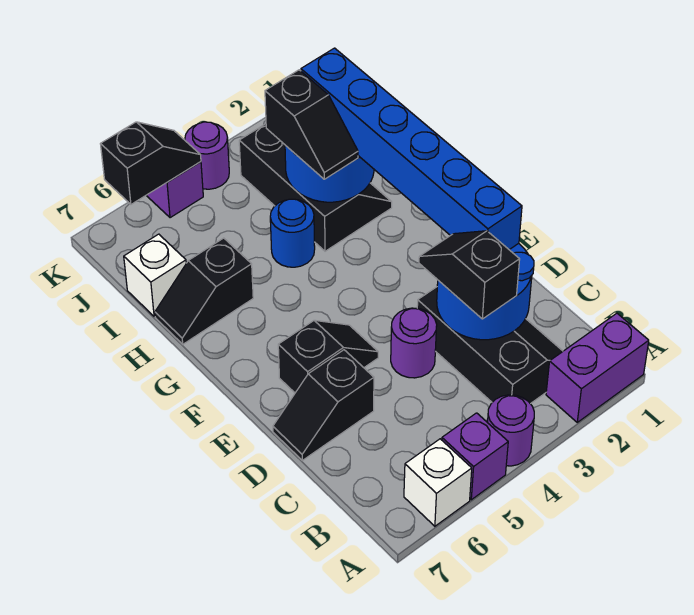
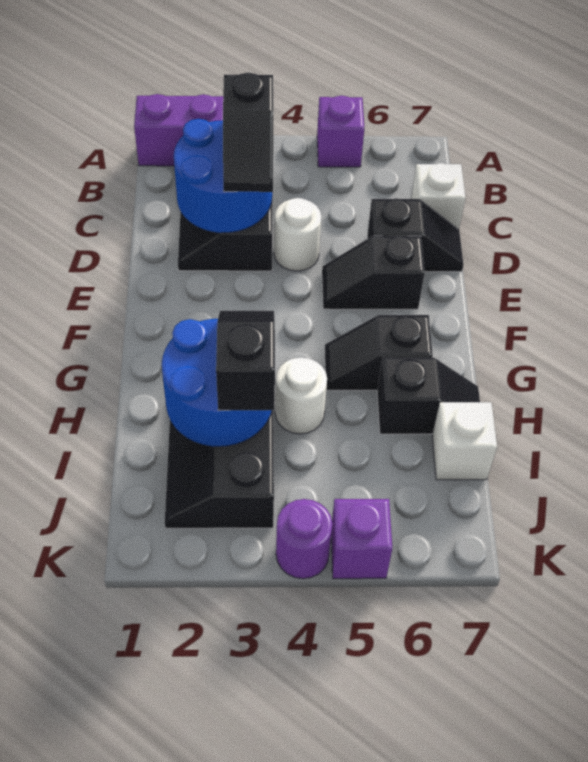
purple 1x1 round brick [487,395,534,466] -> none
white 1x1 brick [404,439,472,526] -> white 1x1 brick moved to [411,163,466,230]
blue 1x6 brick [301,48,522,250] -> none
purple 1x1 round brick [391,308,437,378] -> white 1x1 round brick [274,198,321,271]
blue 1x1 round brick [270,199,315,267] -> white 1x1 round brick [275,357,327,434]
black 1x2 slope [101,122,201,204] -> black 1x2 slope moved to [325,315,433,390]

